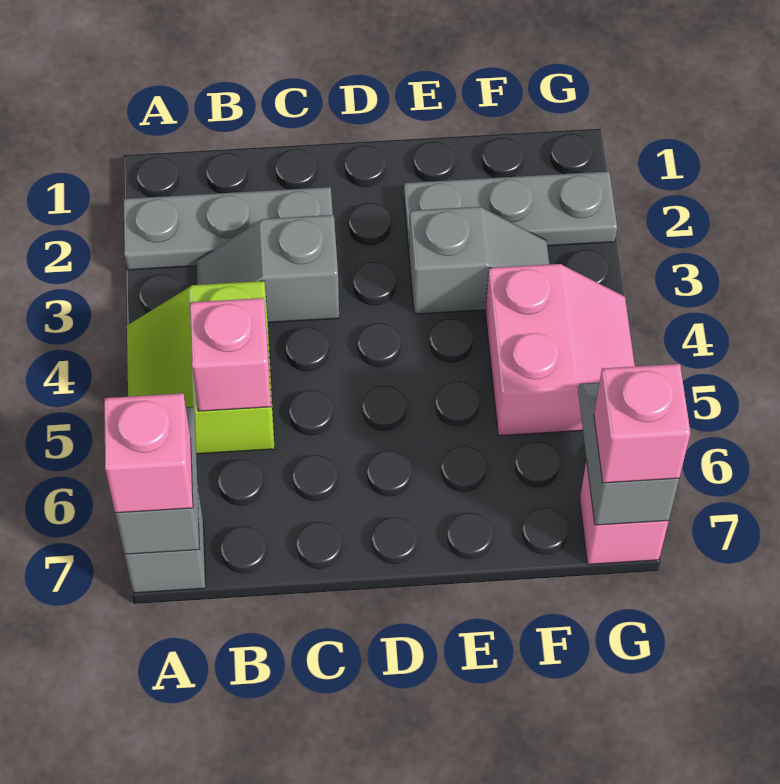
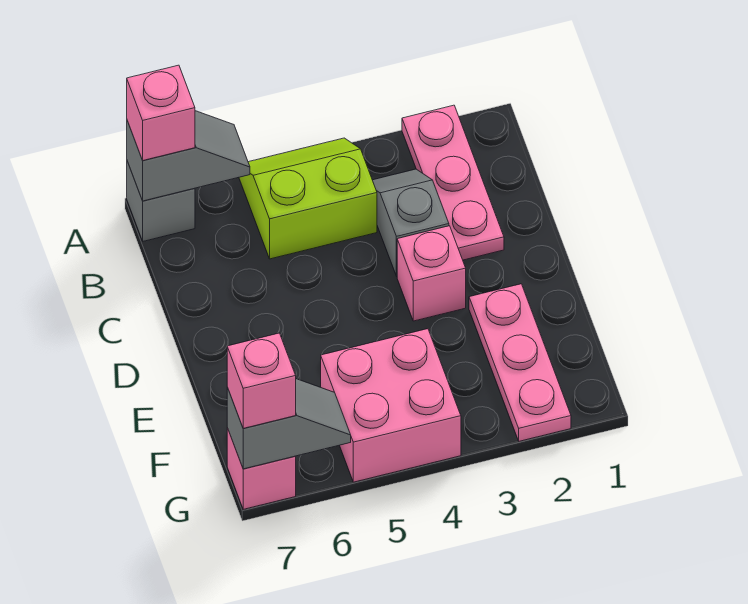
grey 1x3 plate [123,187,333,270] -> pink 1x3 plate [402,105,504,260]
pink 1x1 brick [190,298,271,411] -> pink 1x1 brick moved to [397,226,466,321]
grey 1x3 plate [404,171,617,251] -> pink 1x3 plate [469,284,571,441]
grey 1x2 slope [409,207,549,314] -> none
pink 2x2 slope [485,264,635,436] -> pink 2x2 brick [321,329,461,482]

